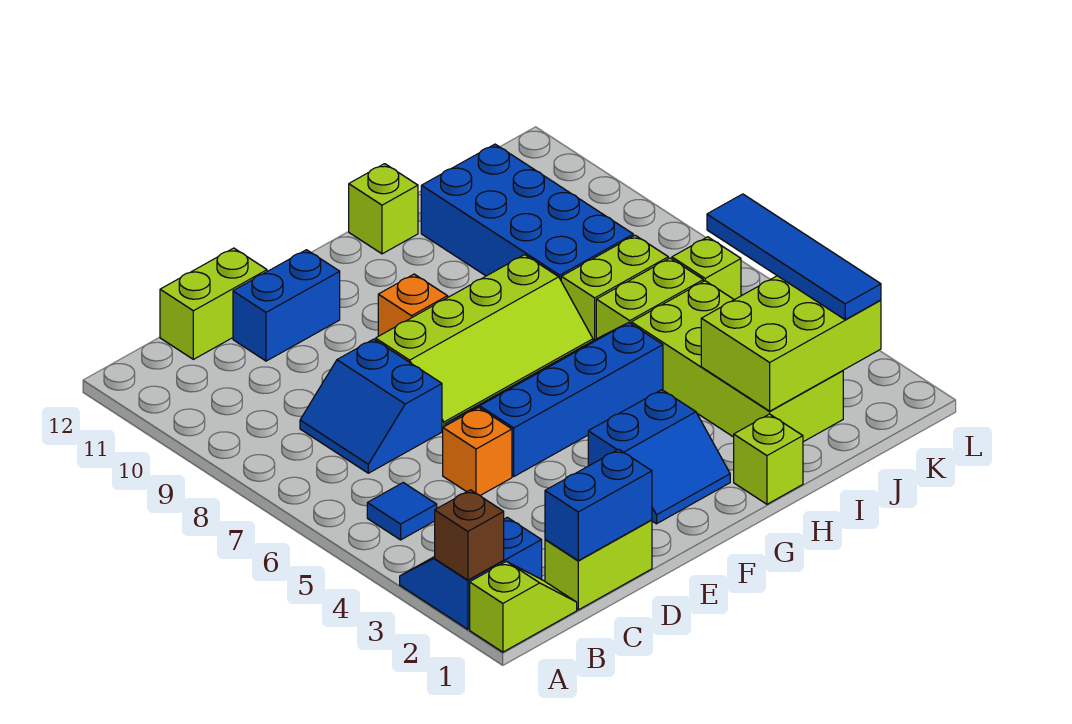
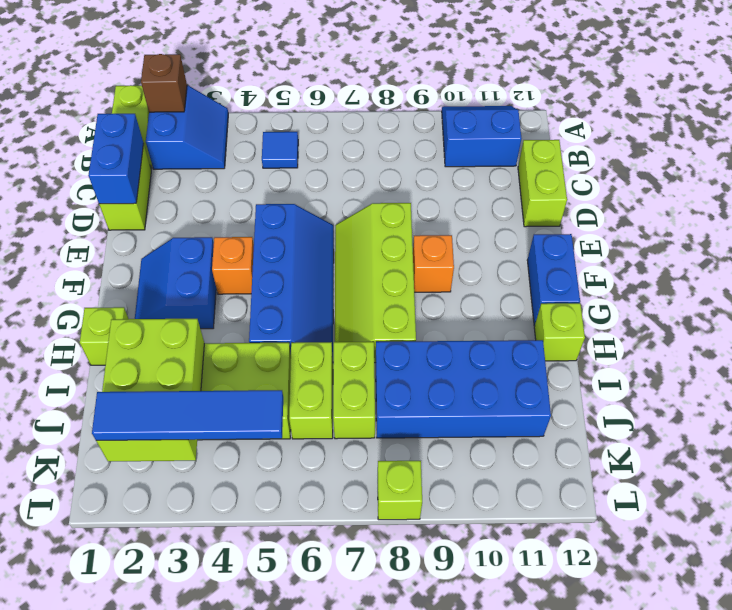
blue 2x2 slope [300,339,442,473] -> blue 2x2 slope moved to [442,106,522,167]
orange 1x1 brick [443,407,512,496] -> orange 1x1 brick moved to [212,237,254,294]
blue 1x2 brick [233,250,340,361] -> blue 1x2 brick moved to [527,234,580,326]
lime 1x1 brick [672,237,741,300] -> lime 1x1 brick moved to [378,461,422,520]

